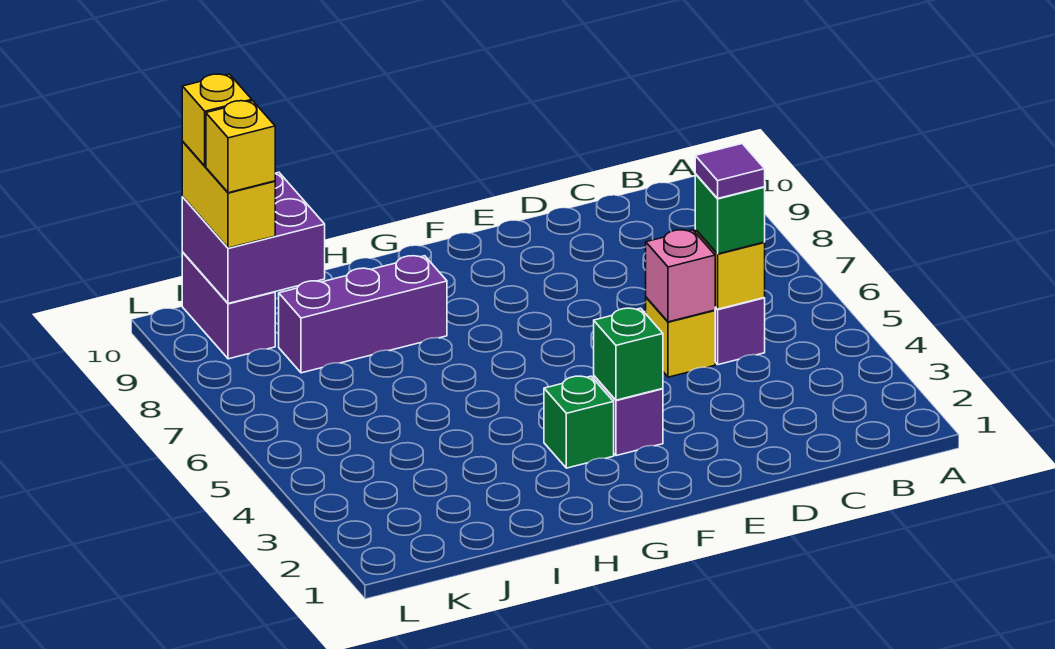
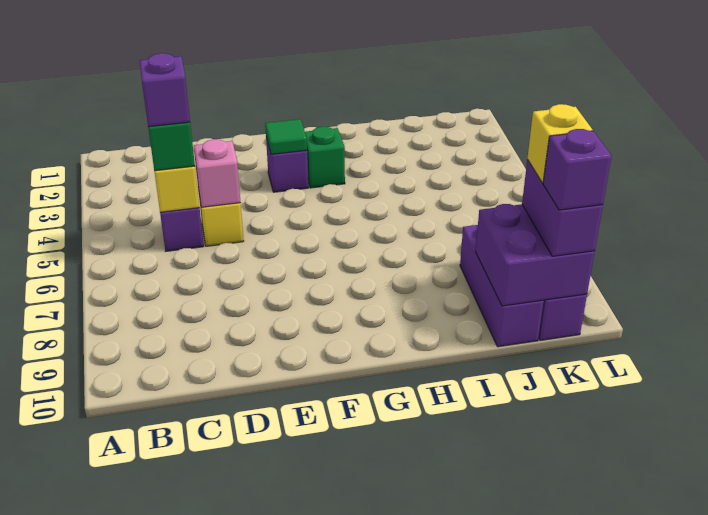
purple 1x1 tile [695,144,765,199] -> purple 1x1 brick [140,53,190,127]
green 1x1 brick [594,308,663,400] -> green 1x1 tile [265,119,307,154]
purple 1x3 brick [279,256,447,373] -> purple 1x3 brick turned to [460,225,544,347]
yellow 1x2 brick [182,142,275,248] -> purple 1x2 brick [522,160,603,256]
yellow 1x1 brick [182,74,252,166] -> purple 1x1 brick [543,129,612,210]

